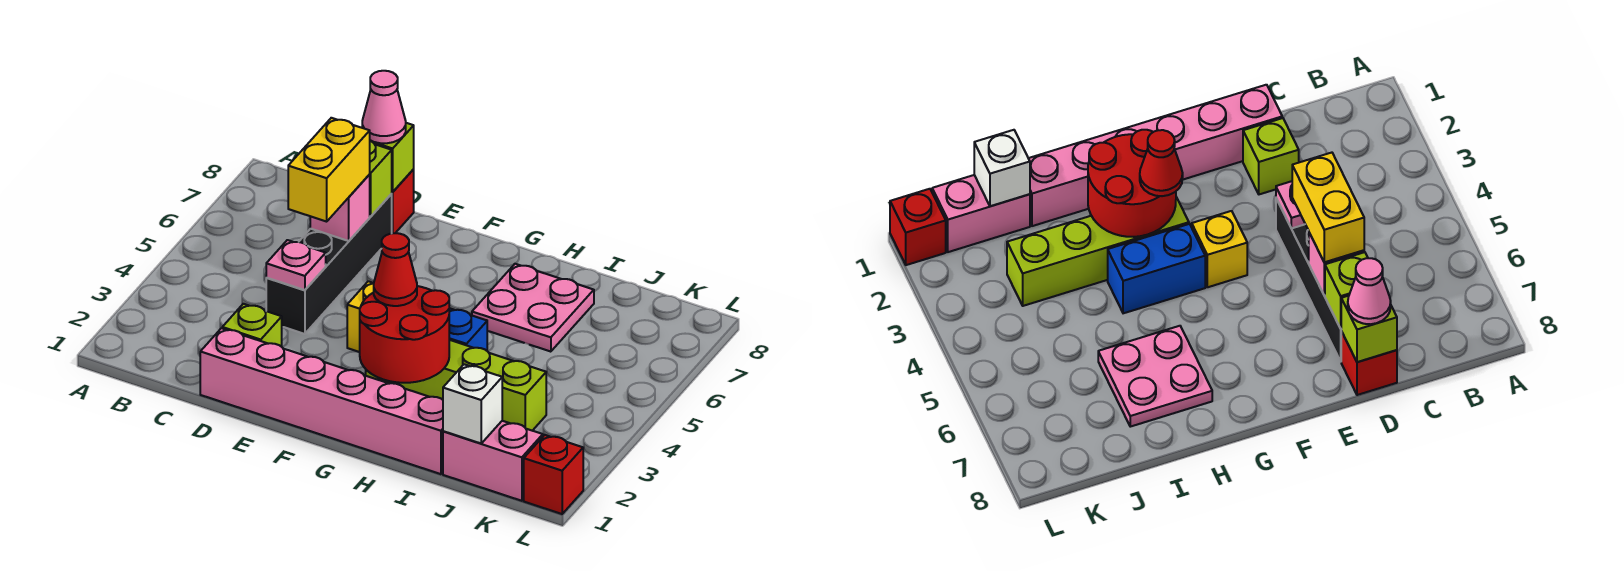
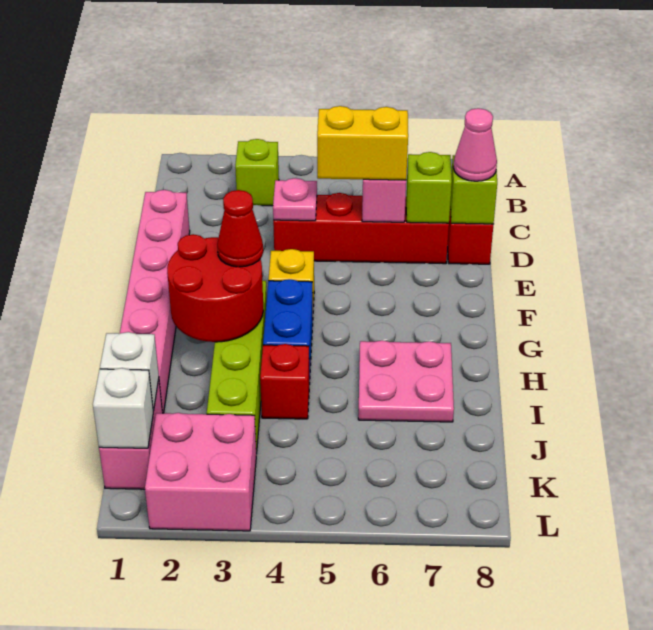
lime 1x1 brick [222,304,282,347] -> lime 1x1 brick moved to [235,139,279,206]
black 1x4 brick [266,194,392,334] -> red 1x4 brick [273,193,449,264]
none -> white 1x1 brick [93,368,153,448]
none -> pink 2x2 brick [145,413,257,531]
red 1x1 brick [524,435,583,514] -> red 1x1 brick moved to [260,344,309,419]

